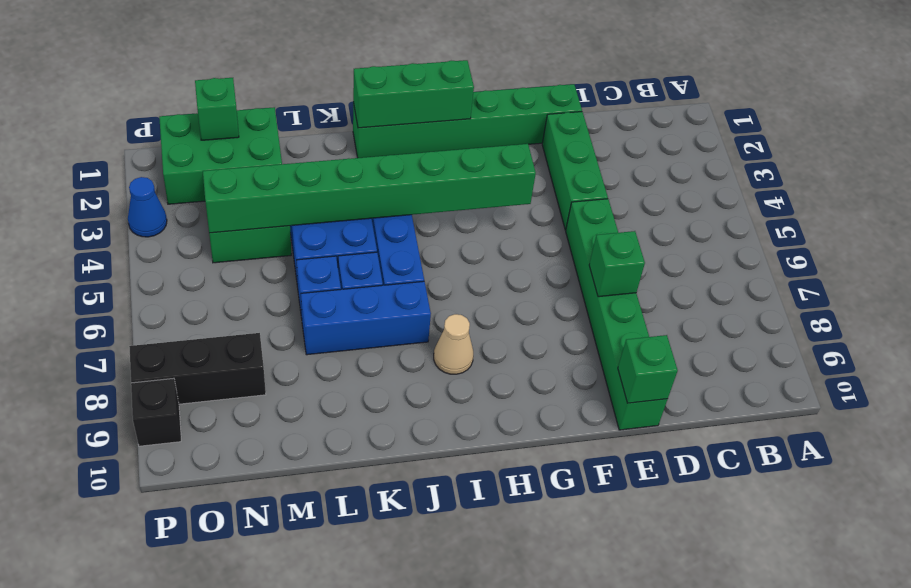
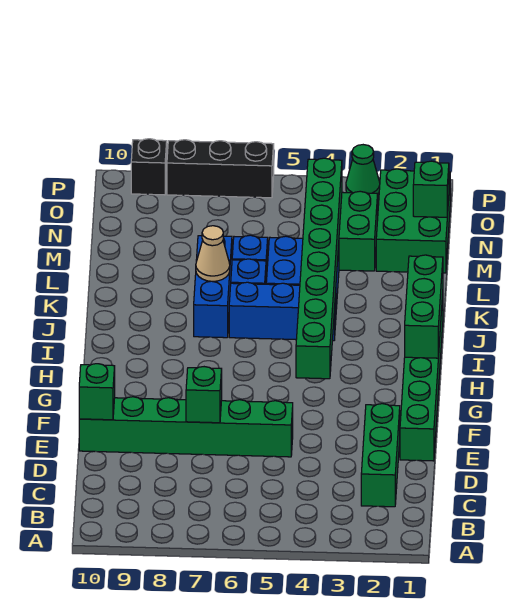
green 1x3 brick [542,112,608,230] -> green 1x3 brick turned to [361,404,400,507]
tan 1x1 cone [434,314,473,374] -> tan 1x1 cone moved to [196,226,230,281]
black 1x3 brick [129,333,266,404] -> black 1x3 brick turned to [167,140,274,198]
blue 1x1 cone [128,177,167,237] -> green 1x1 cone [346,145,380,194]

